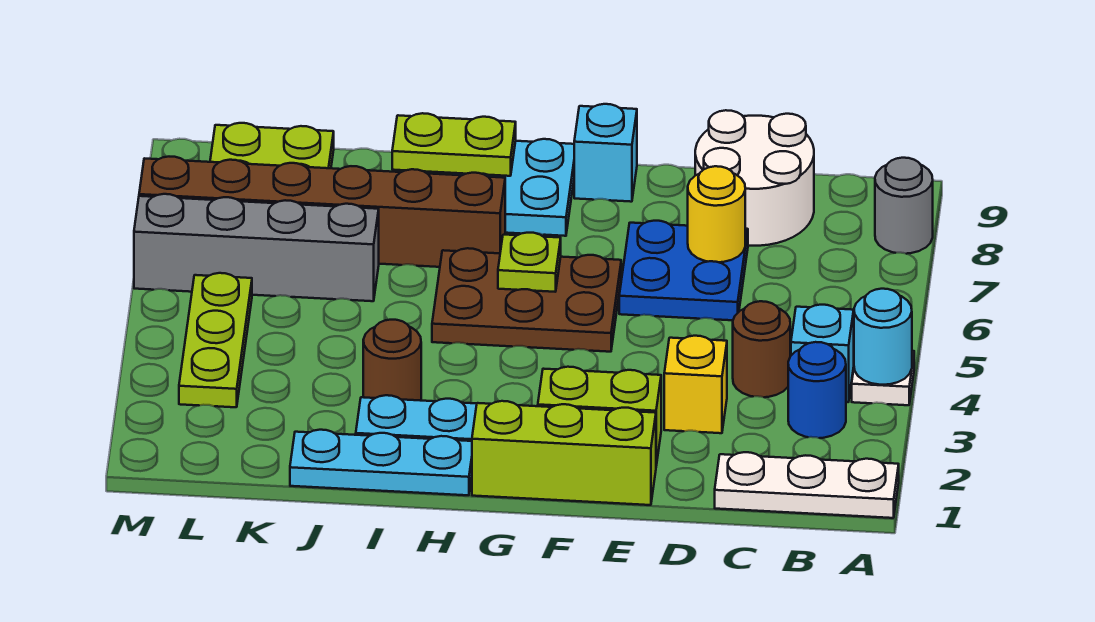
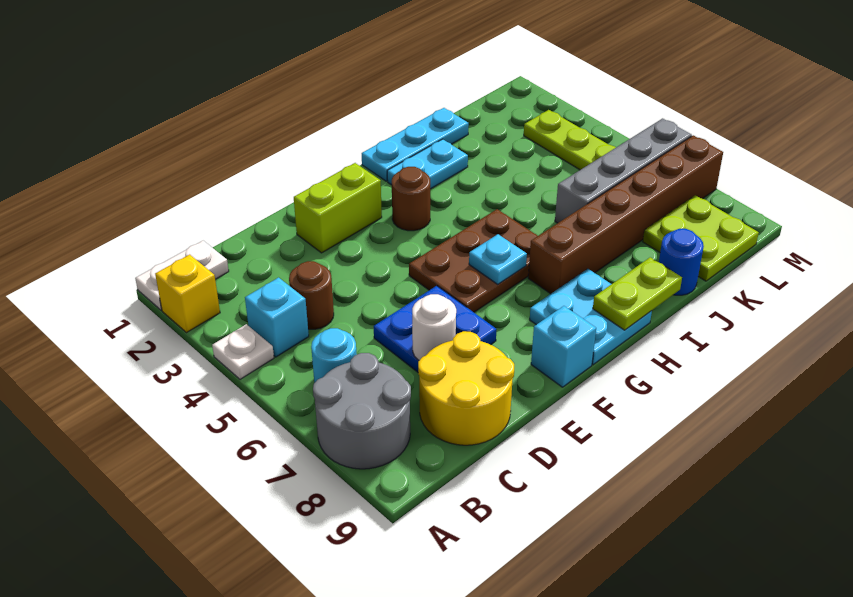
white 1x3 plate [715,452,899,518] -> white 1x2 plate [135,241,229,310]
cyan 1x1 round brick [854,289,912,385] -> cyan 1x1 round brick moved to [311,328,357,383]
grey 1x1 round brick [875,158,933,254] -> grey 2x2 round brick [313,353,411,469]
blue 1x1 round brick [788,342,846,438] -> blue 1x1 round brick moved to [659,229,704,295]
white 2x2 round brick [695,110,814,246] -> yellow 2x2 round brick [418,331,514,445]
yellow 1x1 brick [664,336,727,433] -> yellow 1x1 brick moved to [155,255,220,333]
yellow 1x1 round brick [688,166,745,262] -> white 1x1 round brick [412,294,456,360]
lime 1x3 brick [472,401,656,505] -> none
lime 1x1 plate [498,233,561,292] -> cyan 1x1 plate [469,234,527,284]
brown 1x1 round brick [363,320,421,401] -> brown 1x1 round brick moved to [392,167,430,231]

